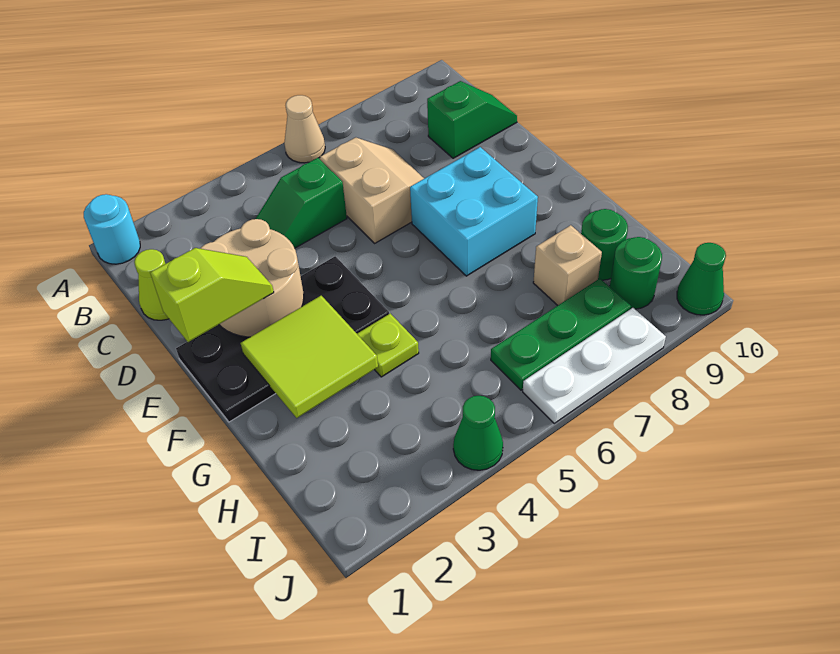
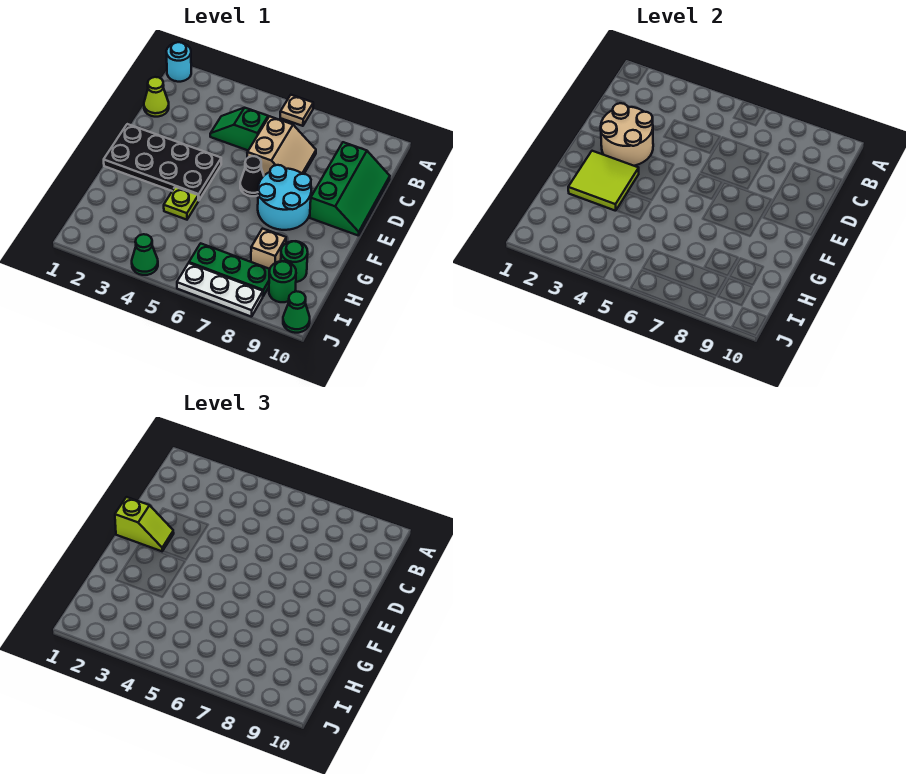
tan 1x1 cone [284,95,325,163] -> tan 1x1 plate [280,95,313,126]
green 1x2 slope [427,81,517,158] -> green 2x3 slope [310,142,390,236]
none -> black 1x1 cone [240,156,264,196]
cyan 2x2 brick [410,147,538,276] -> cyan 2x2 round brick [258,165,311,230]

